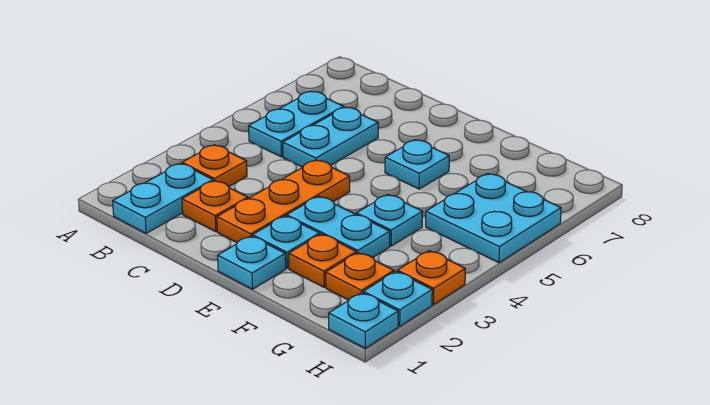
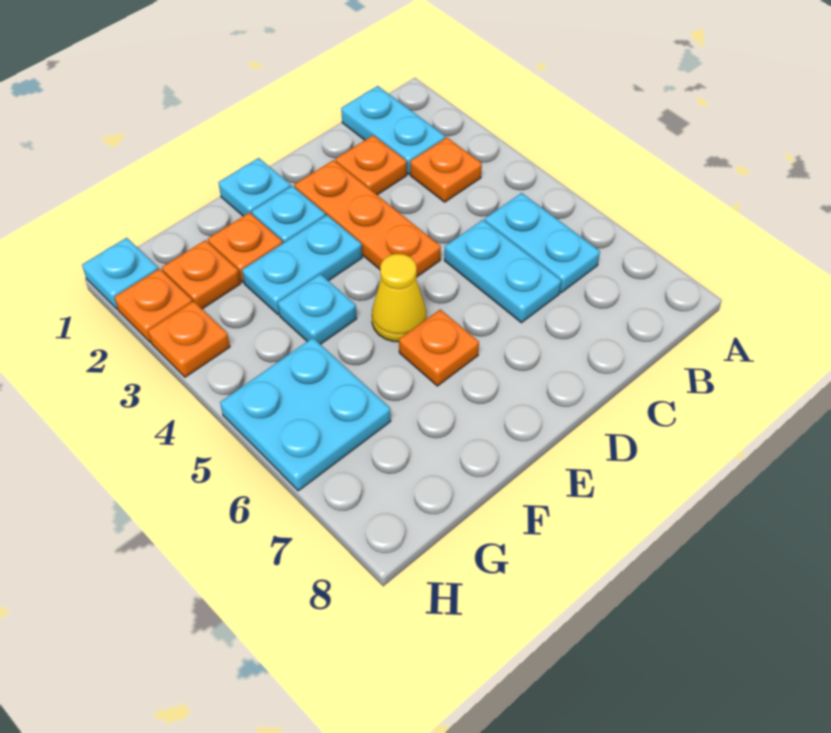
none -> yellow 1x1 cone [372,254,427,342]
cyan 1x1 plate [385,140,449,189] -> orange 1x1 plate [399,309,479,386]
cyan 1x1 plate [363,271,432,326] -> orange 1x1 plate [114,269,192,343]

